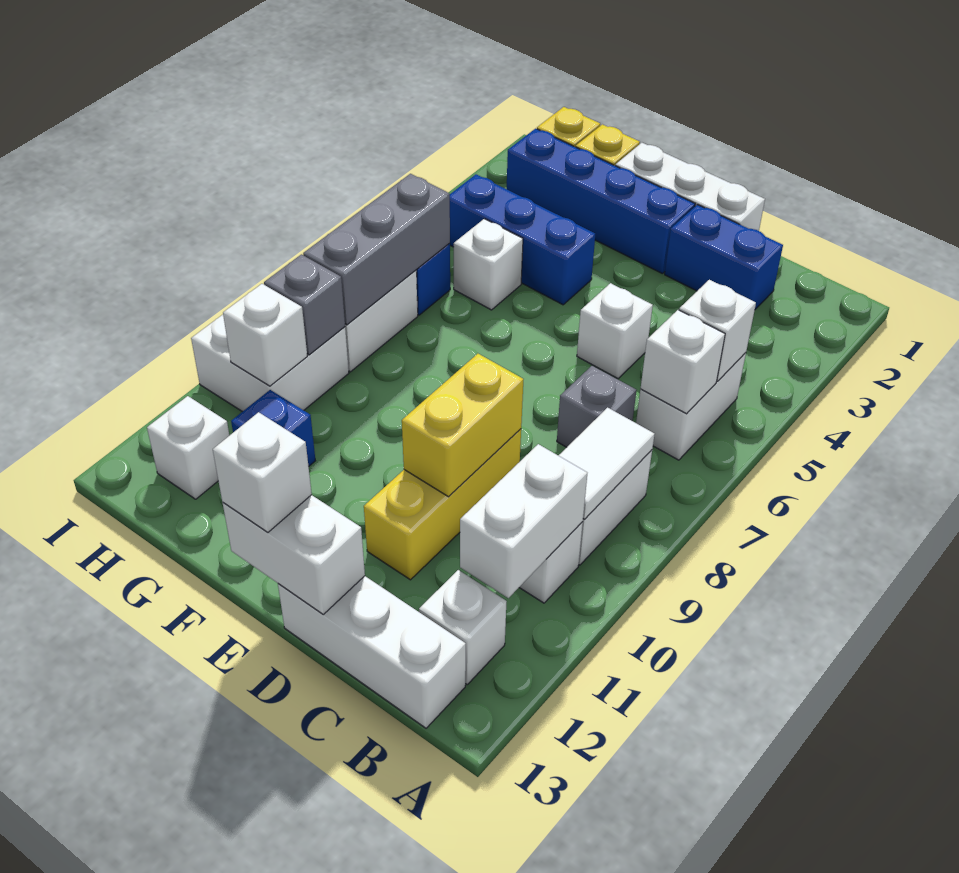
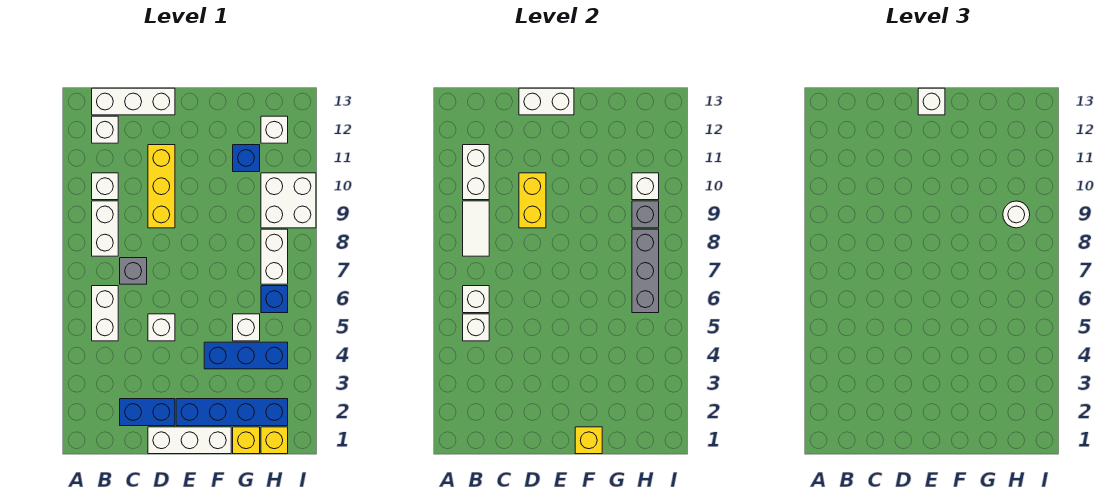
none -> yellow 1x1 brick [575,427,602,454]
none -> white 1x1 round brick [1003,201,1030,228]

